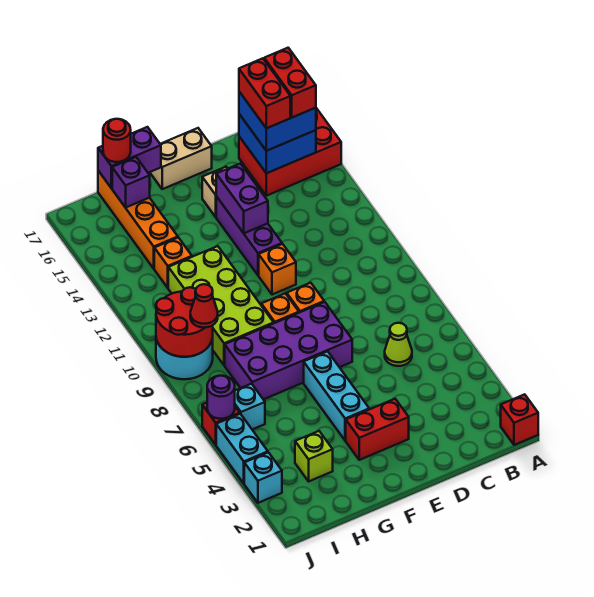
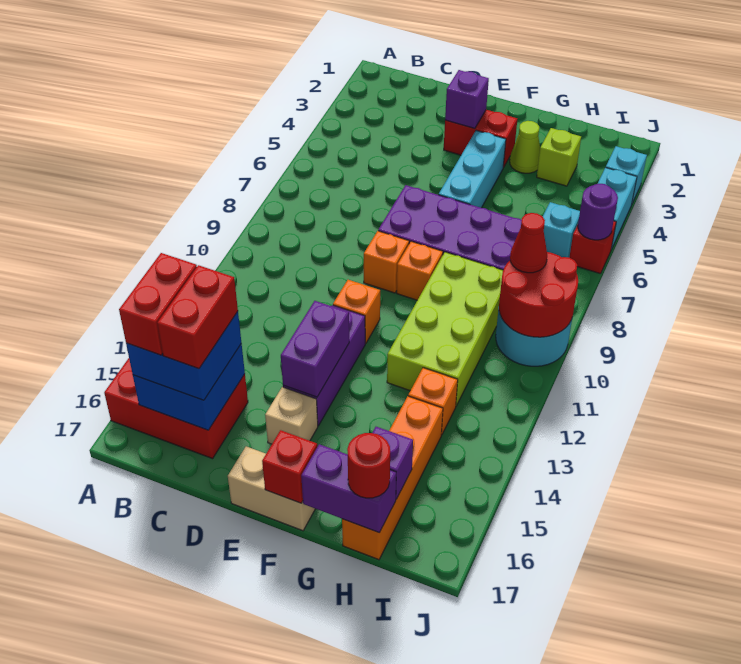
red 1x1 brick [501,394,538,445] -> red 1x1 brick moved to [262,430,317,503]
lime 1x1 cone [385,323,412,366] -> lime 1x1 cone moved to [510,121,540,173]
none -> purple 1x1 brick [445,70,489,129]

